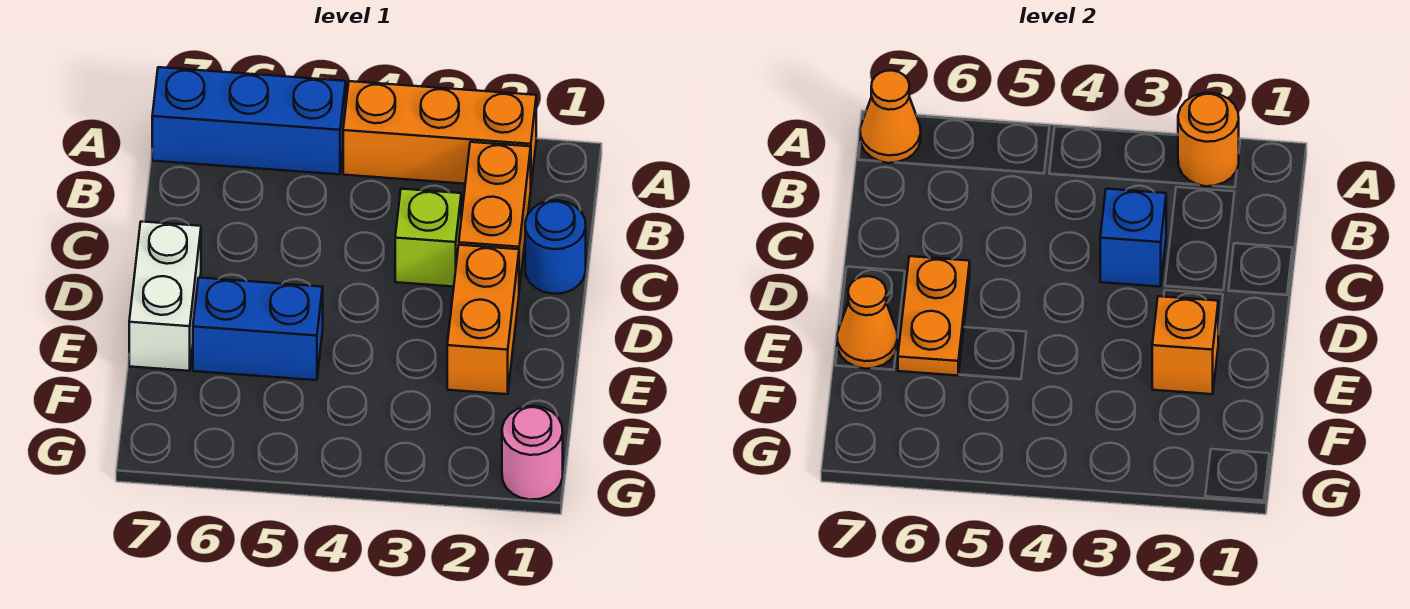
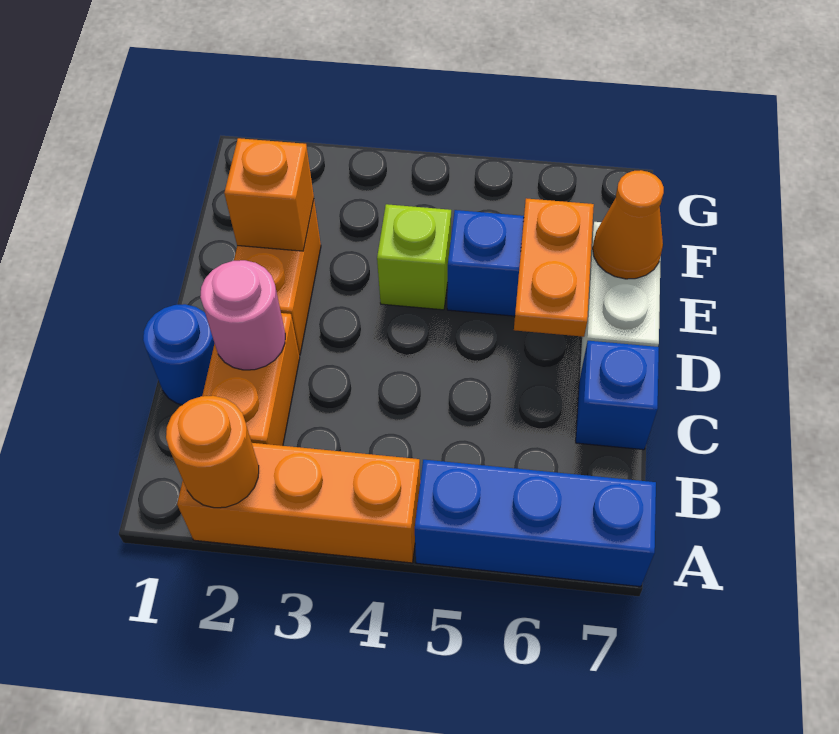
orange 1x1 cone [860,70,921,163] -> none
lime 1x1 brick [395,189,461,287] -> lime 1x1 brick moved to [377,204,451,310]
blue 1x1 brick [1100,189,1166,287] -> blue 1x1 brick moved to [576,341,659,450]
pink 1x1 round brick [502,406,563,500] -> pink 1x1 round brick moved to [200,260,285,370]

